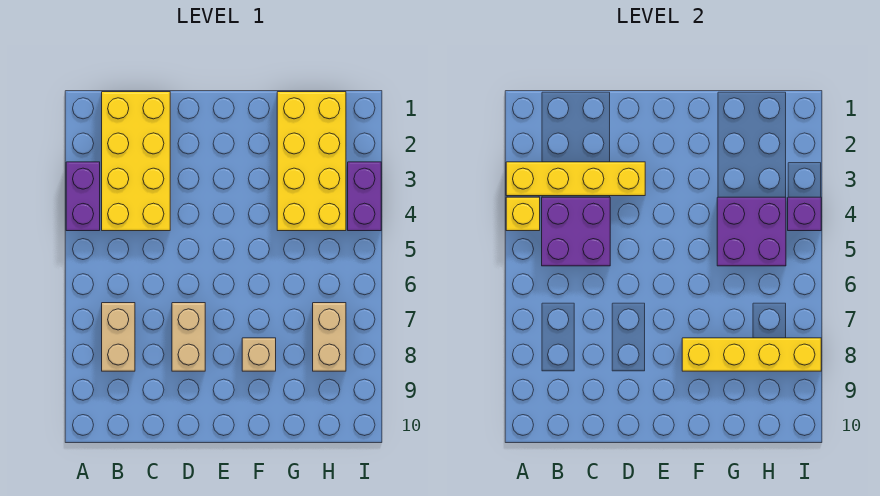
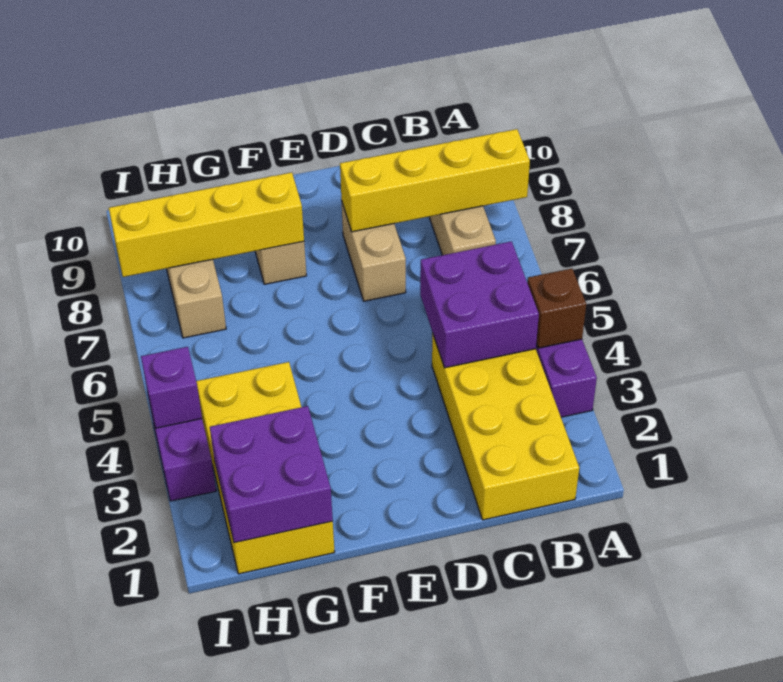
yellow 1x4 brick [506,162,645,196] -> yellow 1x4 brick moved to [340,129,530,232]
yellow 1x1 brick [506,197,540,231] -> brown 1x1 brick [527,269,586,348]
purple 2x2 brick [717,197,786,266] -> purple 2x2 brick moved to [210,406,333,543]

